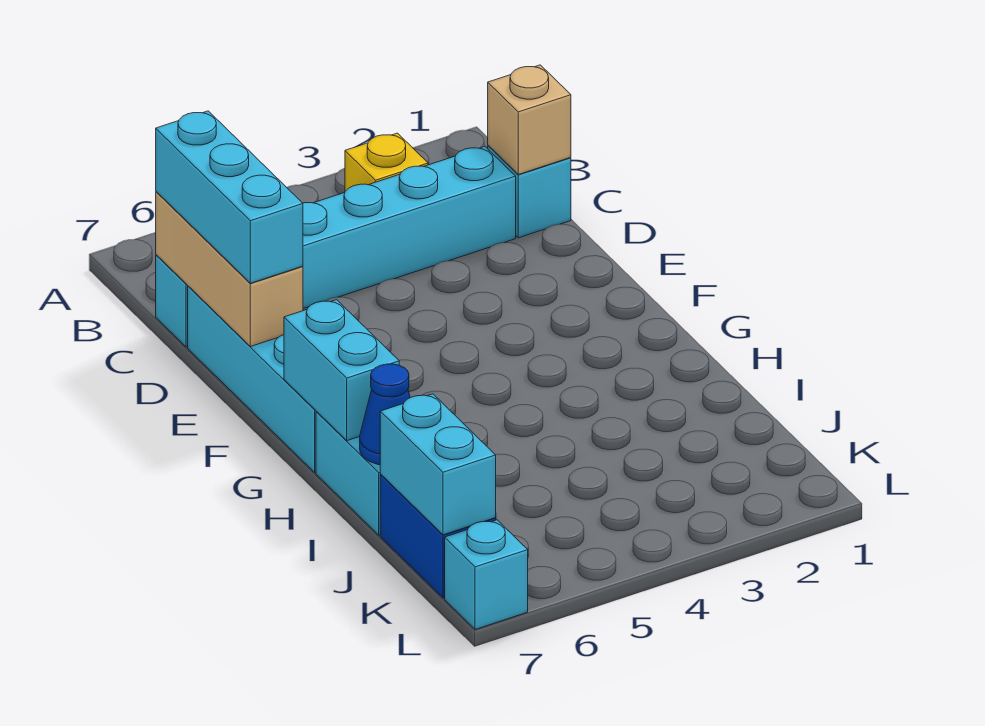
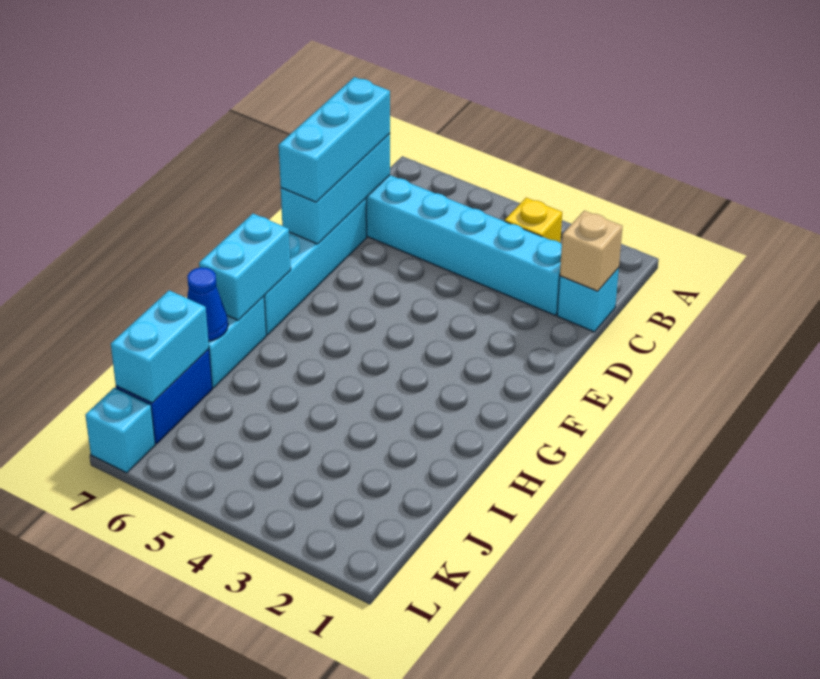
tan 1x3 brick [156,192,303,347] -> cyan 1x3 brick [281,134,390,244]

